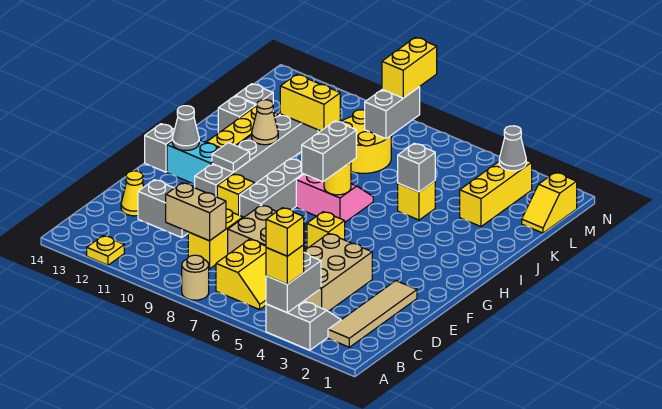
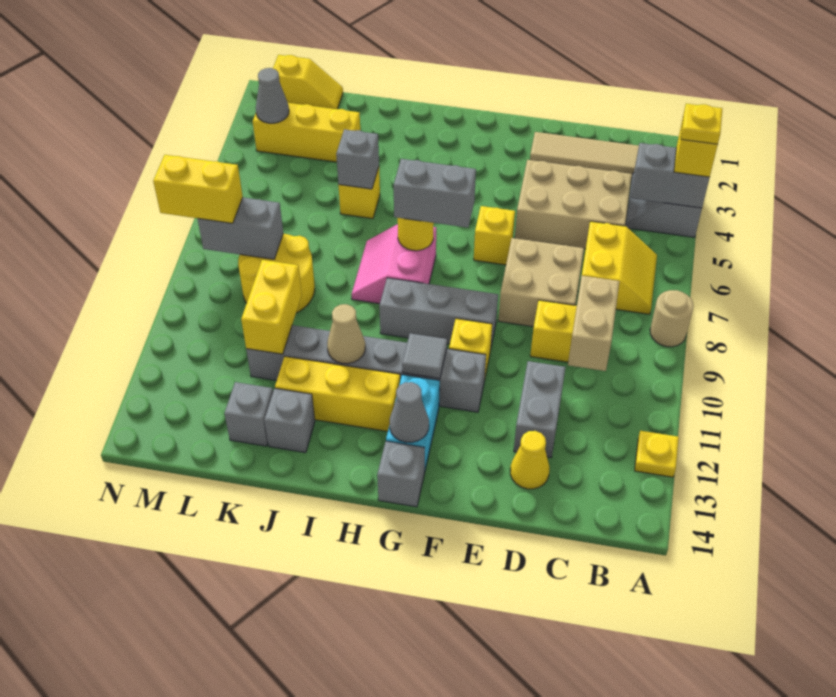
yellow 1x1 brick [266,208,304,256] -> yellow 1x1 plate [681,104,722,145]
yellow 2x2 slope [216,239,266,309] -> yellow 2x2 slope turned to [582,221,657,314]

